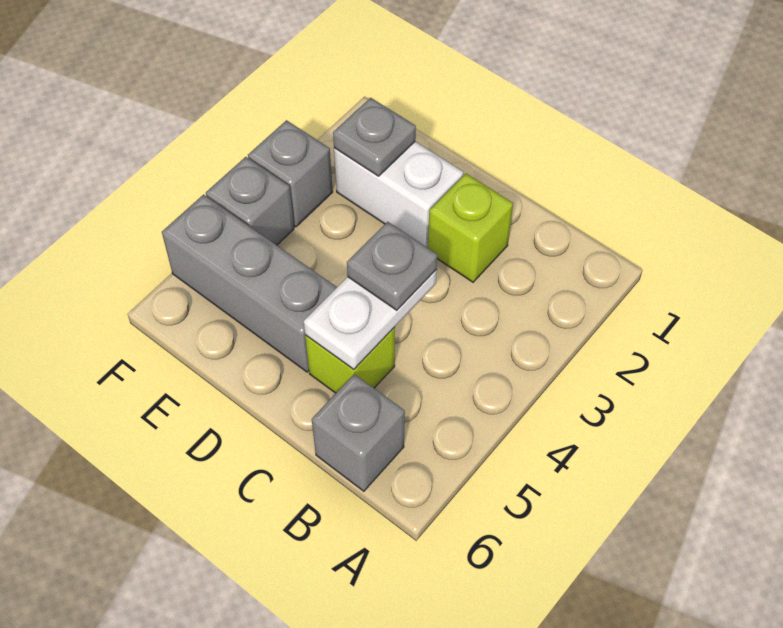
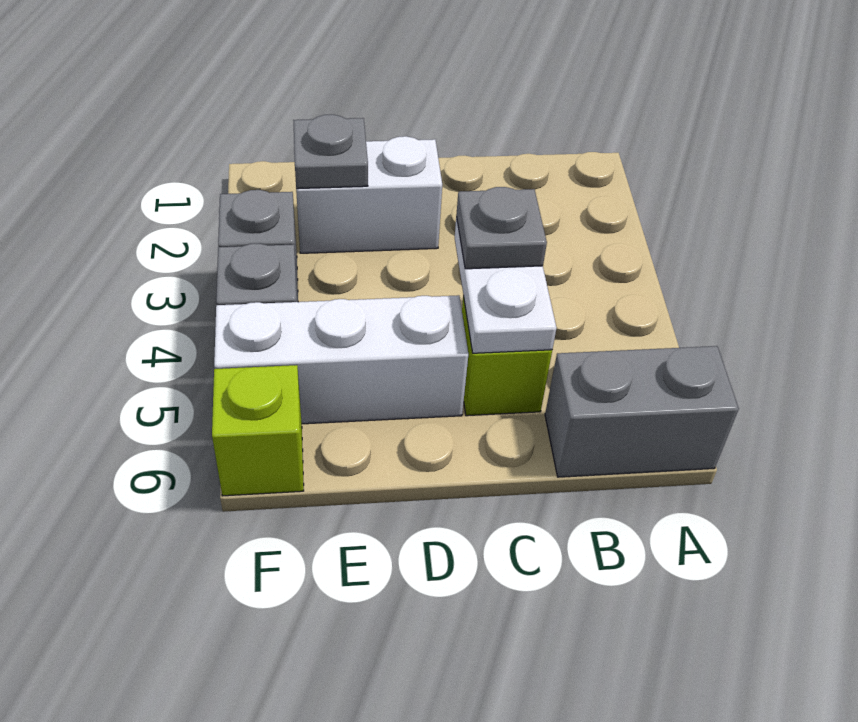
grey 1x1 brick [312,374,405,491] -> grey 1x2 brick [545,346,739,477]
lime 1x1 brick [428,174,513,282] -> lime 1x1 brick moved to [212,365,304,496]
grey 1x3 brick [162,195,337,372] -> white 1x3 brick [214,295,468,424]

